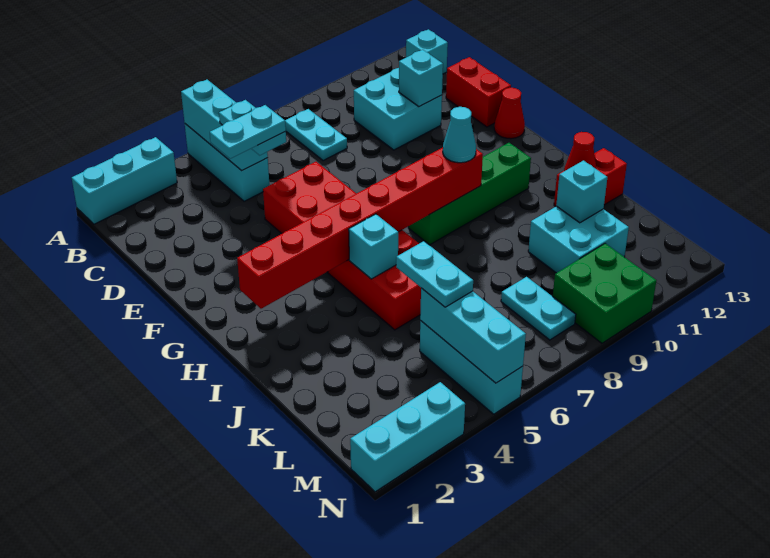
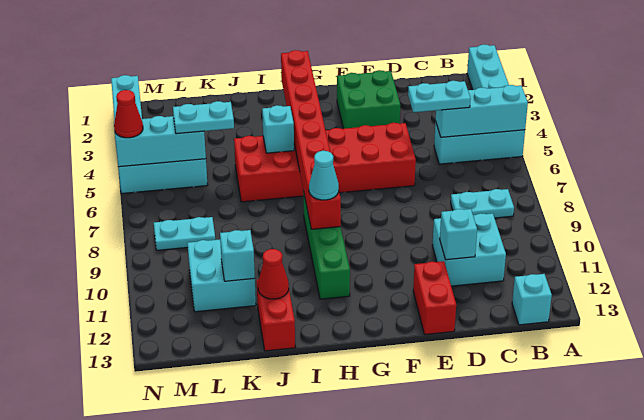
cyan 1x2 plate [210,105,286,159] -> none
red 1x2 brick [446,57,511,127] -> red 1x2 brick turned to [413,261,456,335]
red 1x1 cone [494,88,525,139] -> red 1x1 cone moved to [114,90,143,138]
green 2x2 brick [553,243,656,343] -> green 2x2 brick moved to [337,70,400,129]

